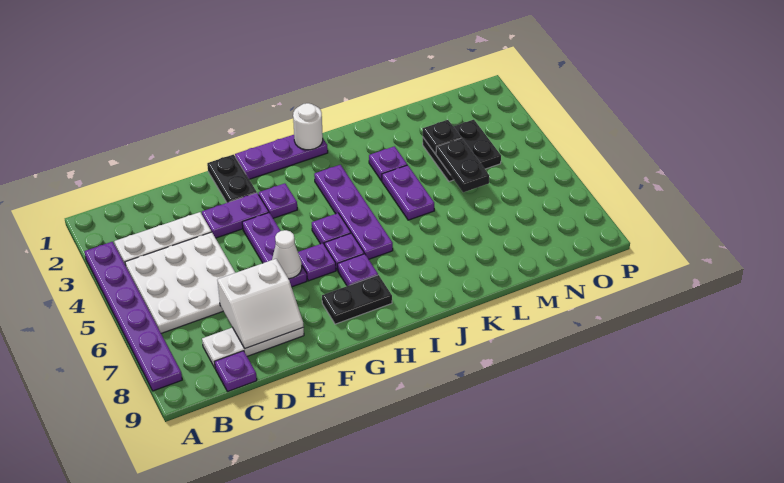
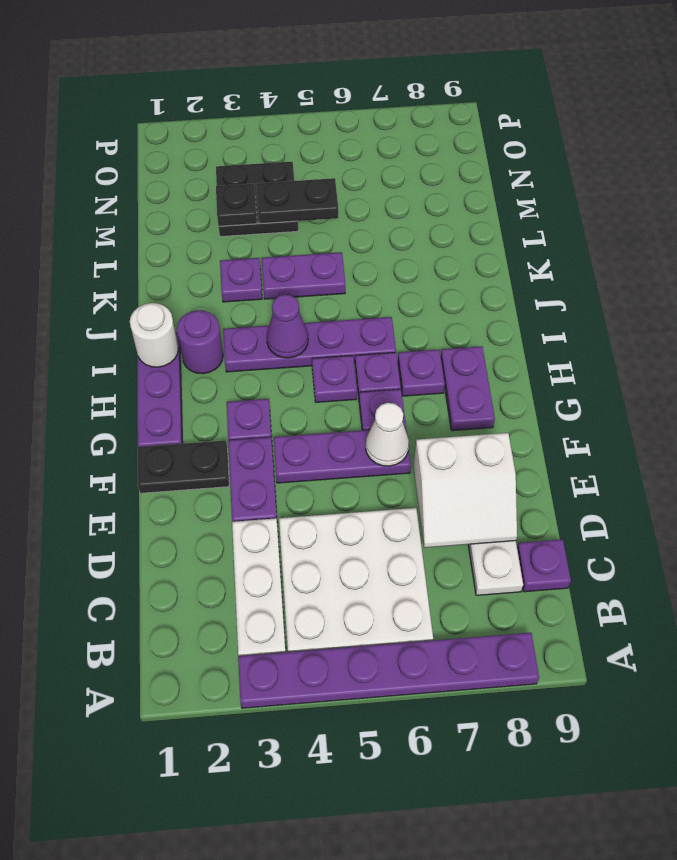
white 2x2 slope [217,259,304,349] -> white 2x2 slope turned to [413,433,517,548]
black 1x2 plate [322,275,392,324] -> purple 1x2 plate [441,346,495,431]
none -> purple 1x1 round brick [177,310,223,374]
none -> purple 1x1 cone [267,295,308,358]

